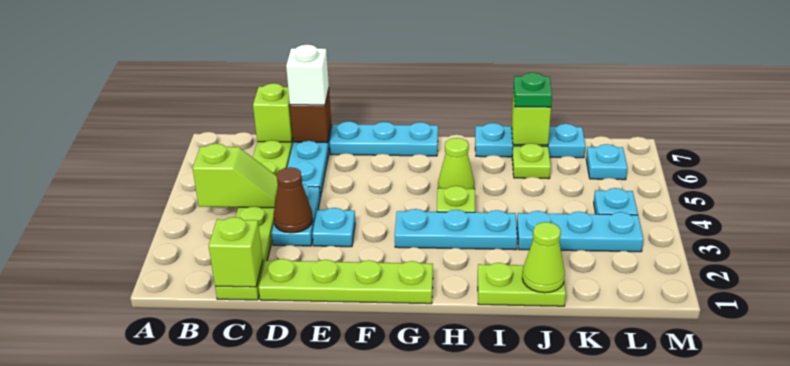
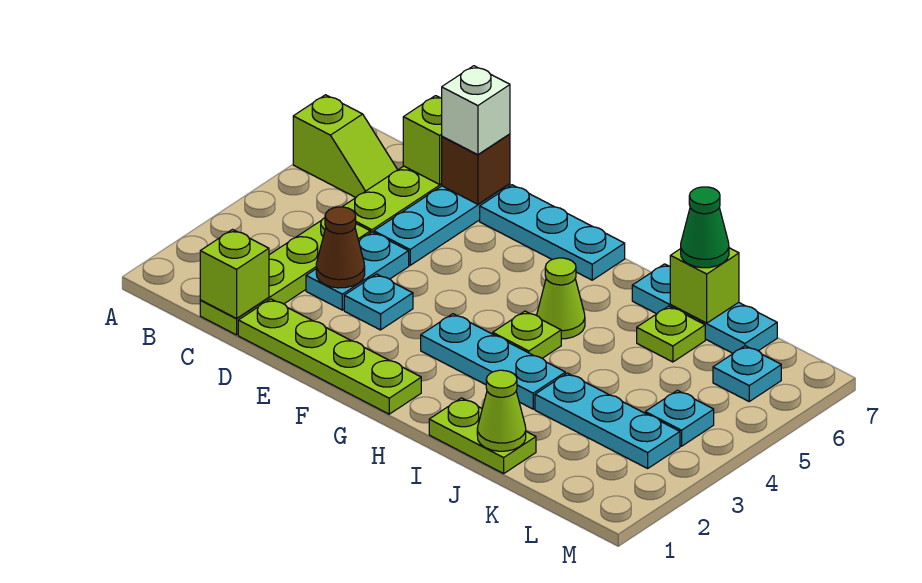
lime 1x2 slope [193,144,278,208] -> lime 1x2 slope moved to [293,95,397,197]
green 1x1 plate [514,73,552,107] -> green 1x1 cone [681,187,729,268]

